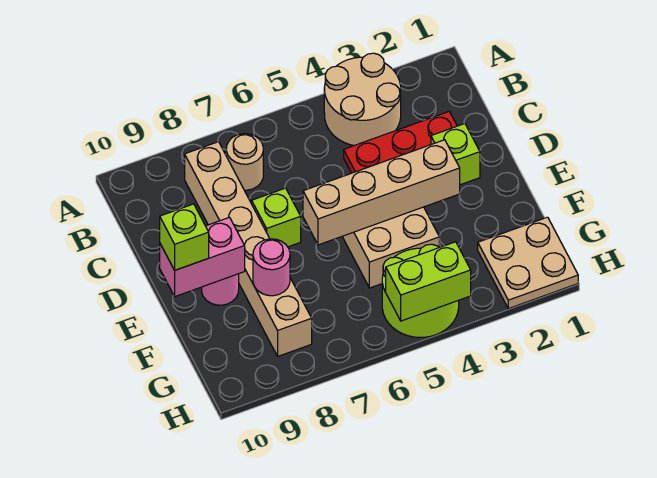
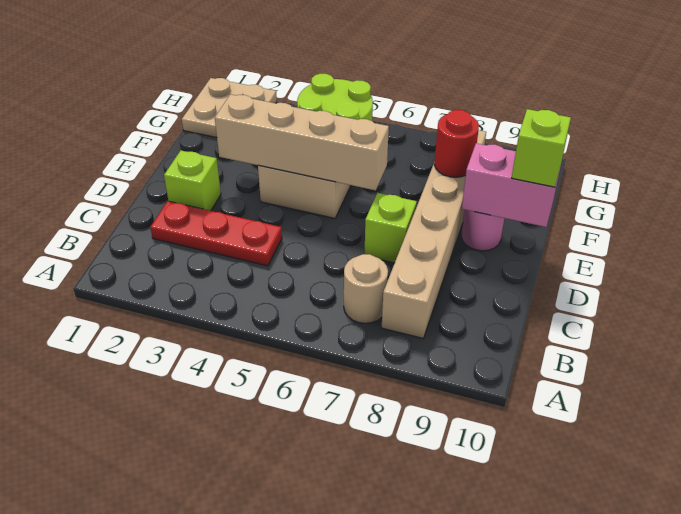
tan 2x2 round brick [324,53,401,146] -> none
pink 1x1 round brick [253,239,290,296] -> red 1x1 round brick [434,110,479,177]
lime 1x2 brick [386,242,471,321] -> none

